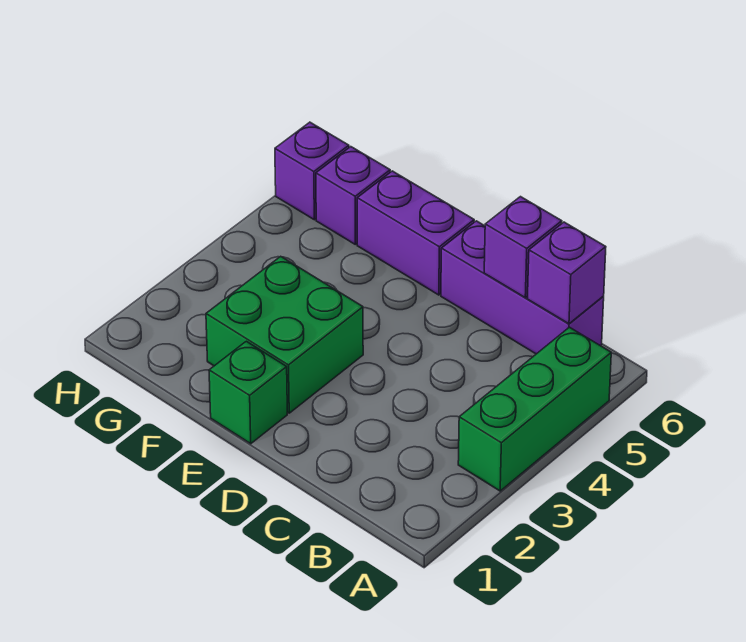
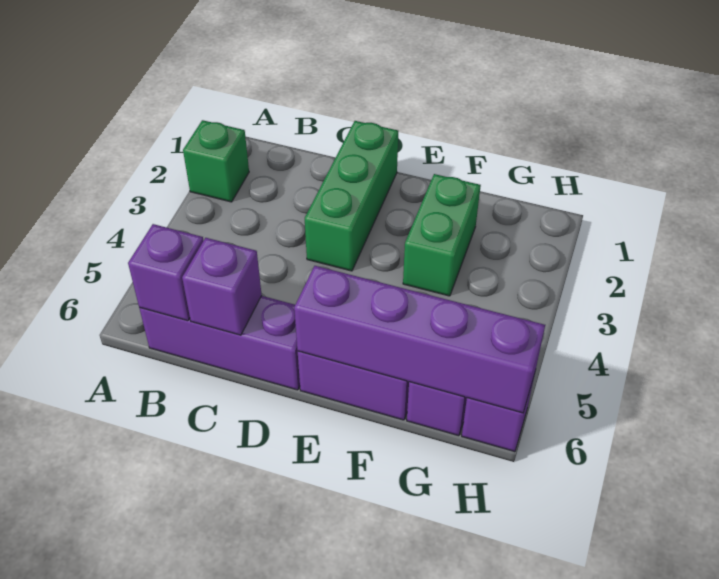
green 1x3 brick [458,327,611,491] -> green 1x3 brick moved to [305,121,398,271]
green 1x1 brick [209,341,287,444] -> green 1x1 brick moved to [183,120,249,202]
green 2x2 brick [206,256,363,413] -> green 1x2 brick [403,174,481,296]
none -> purple 1x4 brick [294,266,545,413]

